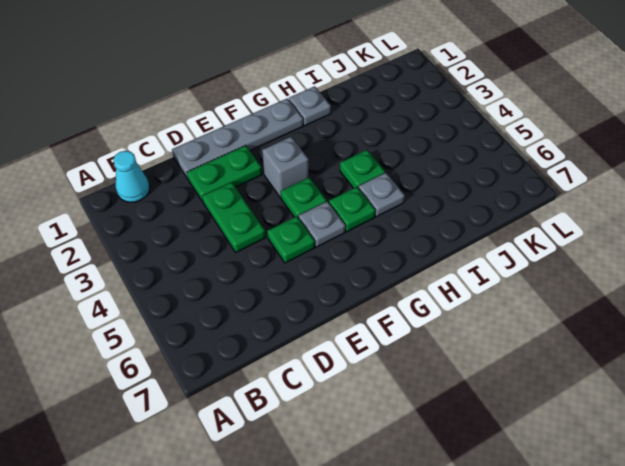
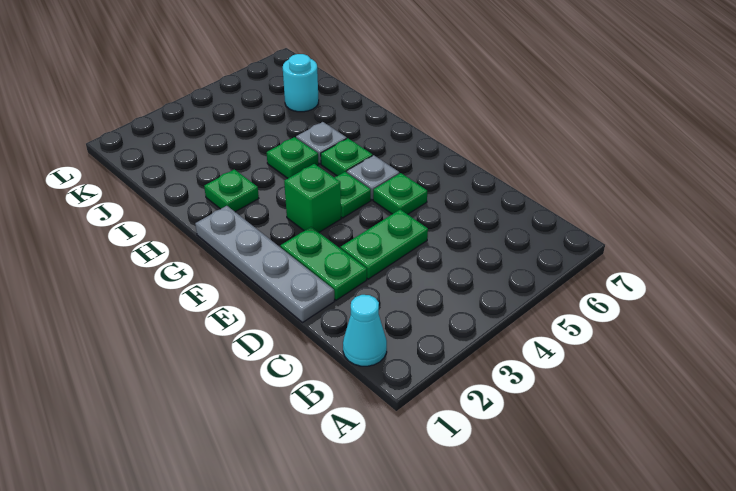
grey 1x1 brick [262,137,308,198] -> green 1x1 brick [284,164,341,232]
grey 1x1 plate [289,86,331,126] -> none
none -> green 1x1 plate [204,169,259,212]
none -> cyan 1x1 round brick [283,54,319,112]

